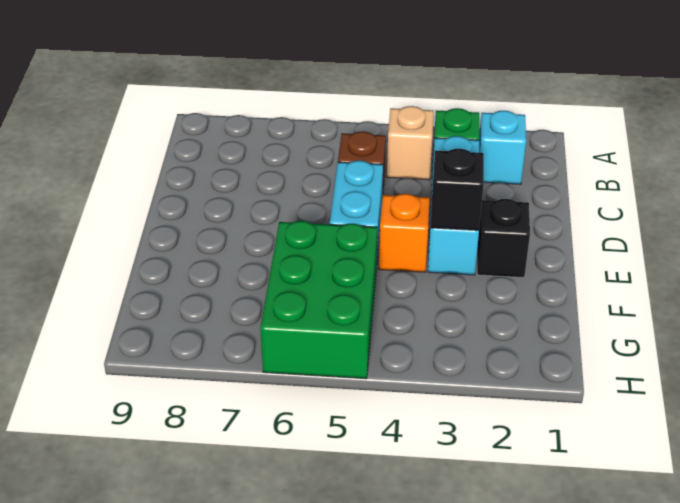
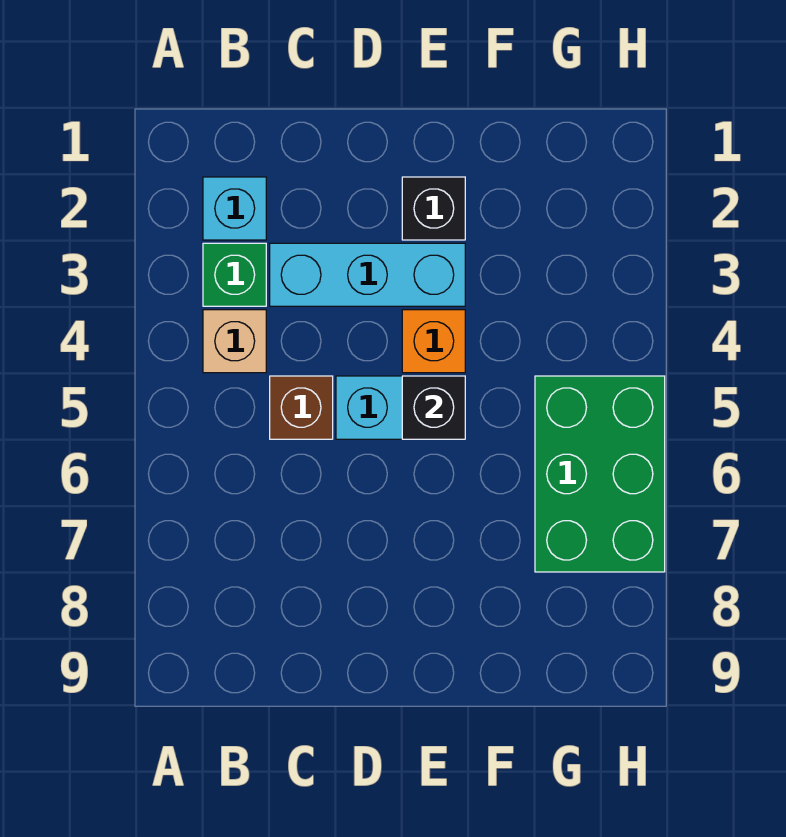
black 1x1 brick [431,149,484,230] -> black 1x1 brick moved to [402,376,465,439]
green 2x3 brick [260,221,377,379] -> green 2x3 brick turned to [535,376,665,572]

